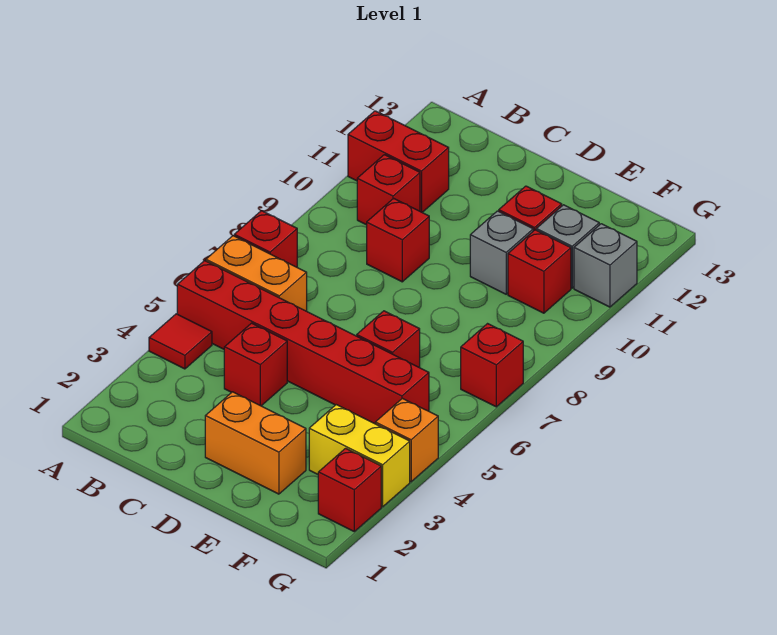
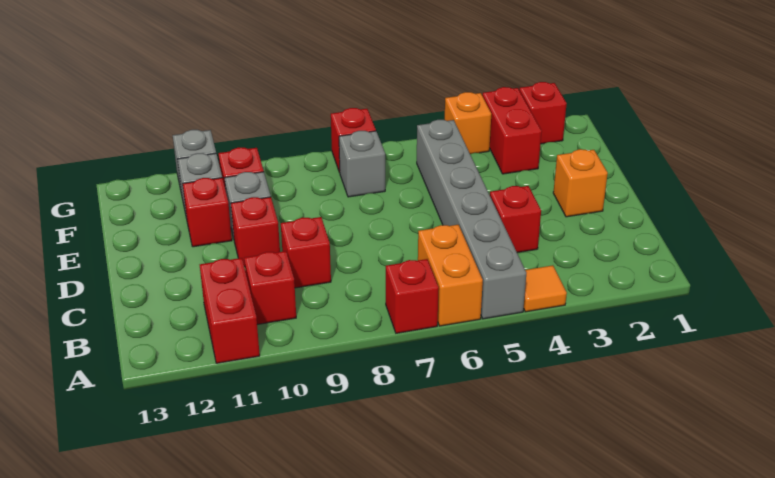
red 1x1 tile [149,314,212,369] -> orange 1x1 tile [524,265,567,312]
red 1x6 brick [177,261,429,424] -> grey 1x6 brick [417,120,526,319]
orange 1x2 brick [205,392,306,494] -> orange 1x1 brick [553,149,608,217]
red 1x1 brick [357,311,420,368] -> red 1x1 brick moved to [231,197,280,267]
yellow 1x2 brick [309,405,410,507] -> red 1x2 brick [482,87,542,174]
none -> grey 1x1 brick [339,131,385,197]

